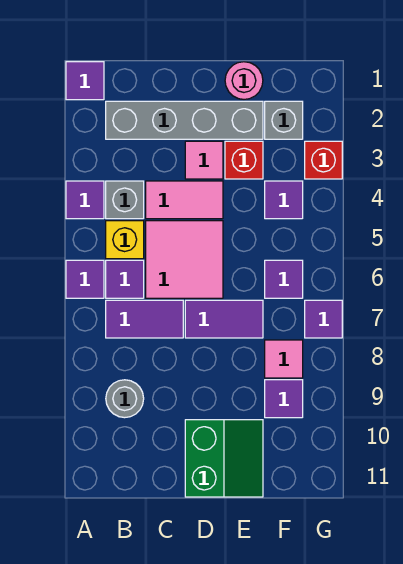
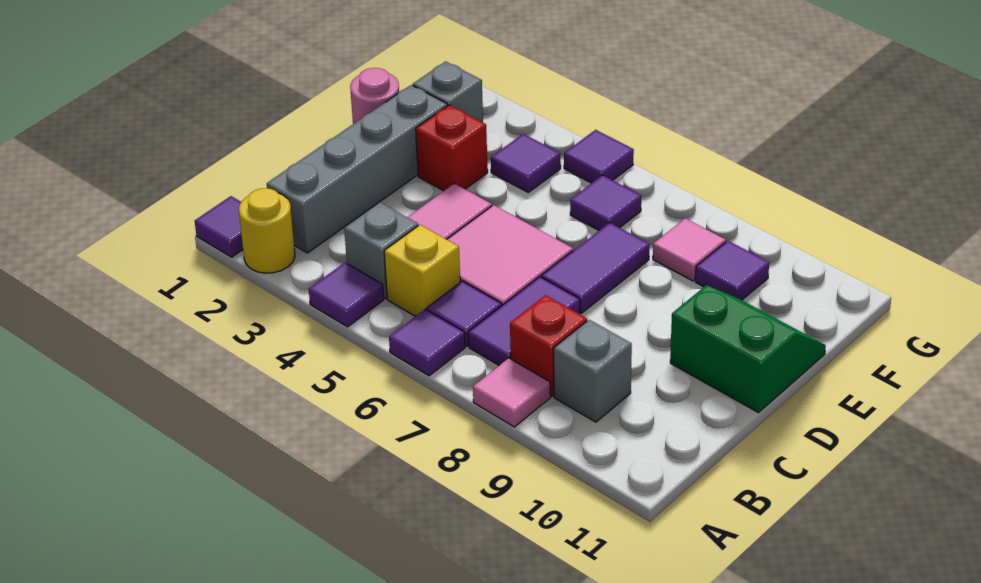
none -> yellow 1x1 round brick [239,188,295,273]
grey 1x1 round brick [106,380,144,418] -> grey 1x1 brick [554,320,632,422]
pink 1x1 tile [185,141,223,179] -> pink 1x1 tile moved to [473,358,550,427]
red 1x1 brick [305,141,342,179] -> red 1x1 brick moved to [510,295,587,396]
purple 1x1 tile [305,300,342,338] -> purple 1x1 tile moved to [564,130,634,183]

